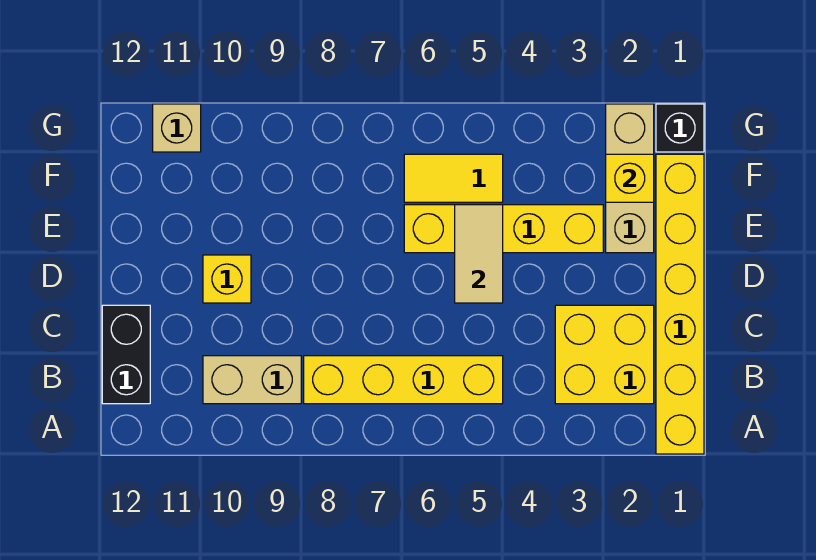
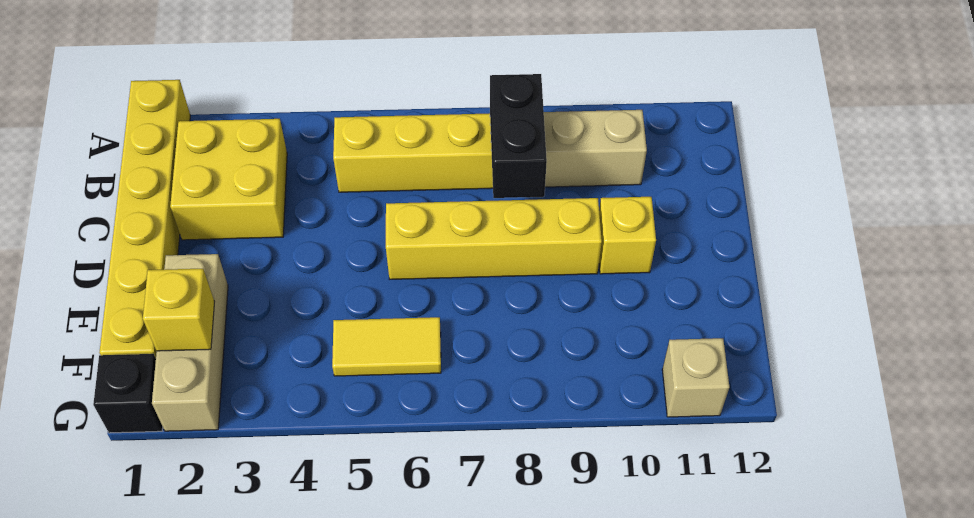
black 1x2 brick [102,305,150,404] -> black 1x2 brick moved to [490,74,547,198]
tan 1x2 tile [455,205,503,303] -> none
yellow 1x4 brick [404,205,603,253] -> yellow 1x4 brick moved to [386,198,602,279]

